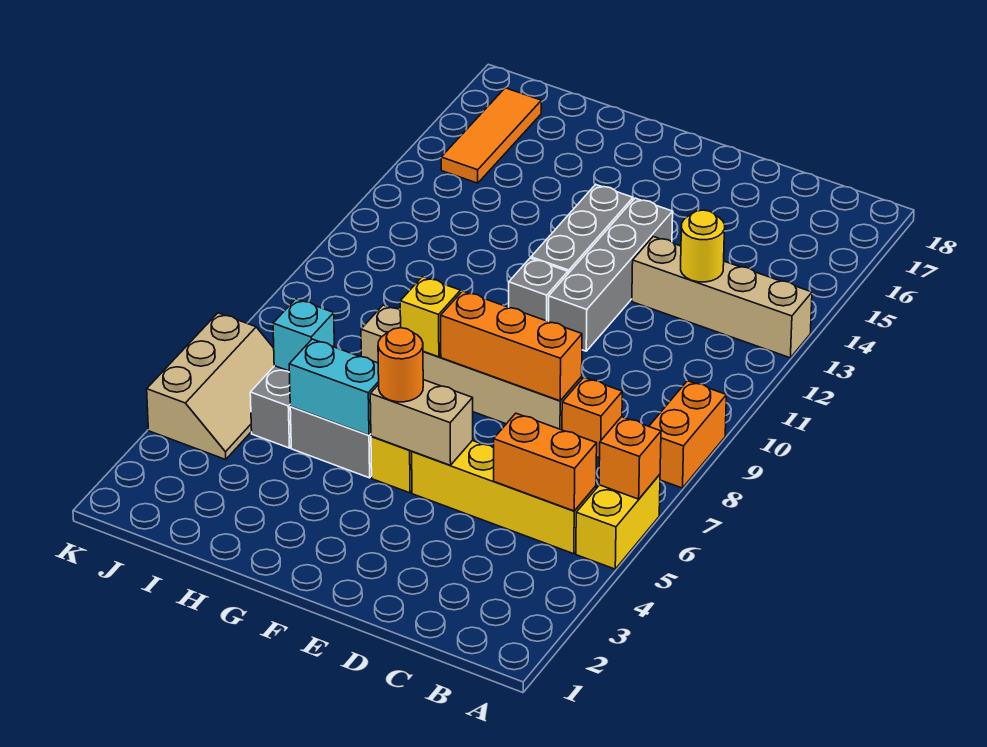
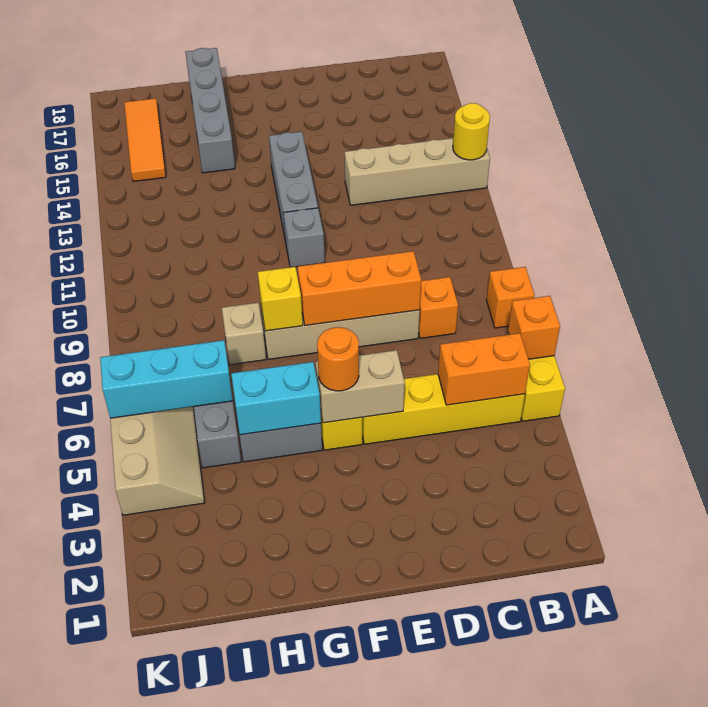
orange 1x2 brick [649,381,726,488] -> orange 1x1 brick [487,267,534,328]
yellow 1x1 round brick [681,210,725,282] -> yellow 1x1 round brick moved to [453,103,490,160]
grey 1x4 brick [549,198,673,351] -> grey 1x4 brick moved to [185,48,235,173]
cyan 1x1 brick [273,299,334,371] -> cyan 1x3 brick [100,340,233,418]

